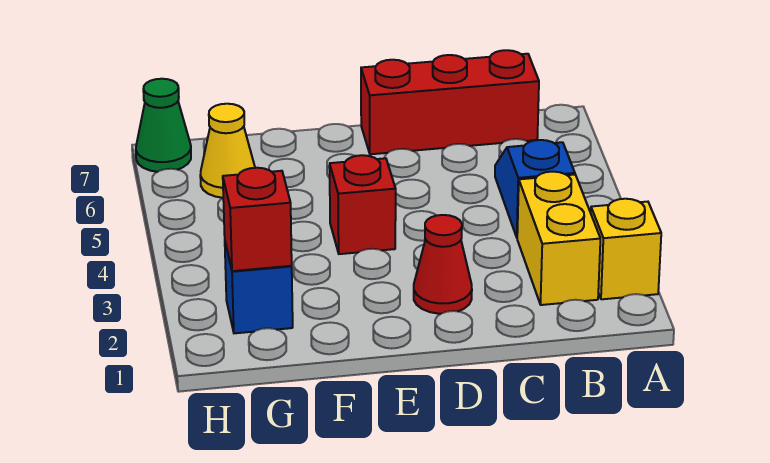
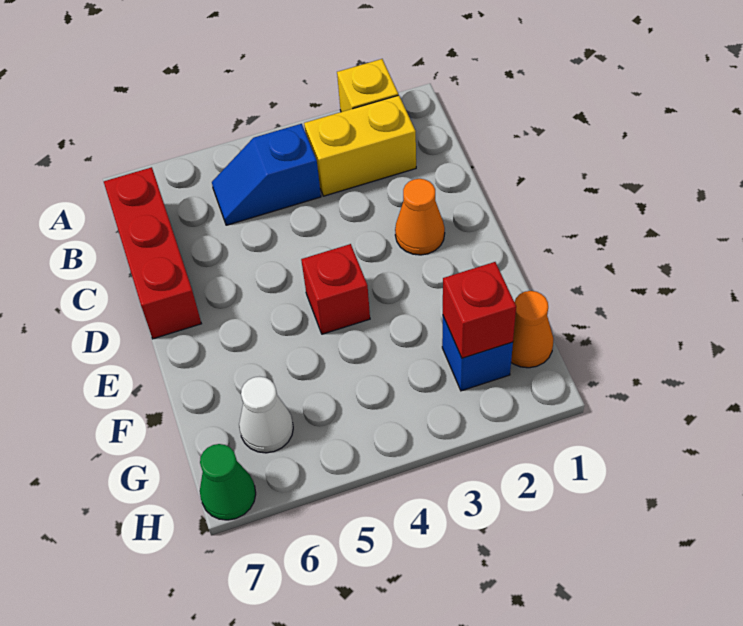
red 1x1 cone [414,215,472,314] -> orange 1x1 cone [395,179,445,255]
none -> orange 1x1 cone [511,291,554,368]
yellow 1x1 cone [200,104,255,198] -> white 1x1 cone [239,377,293,453]

